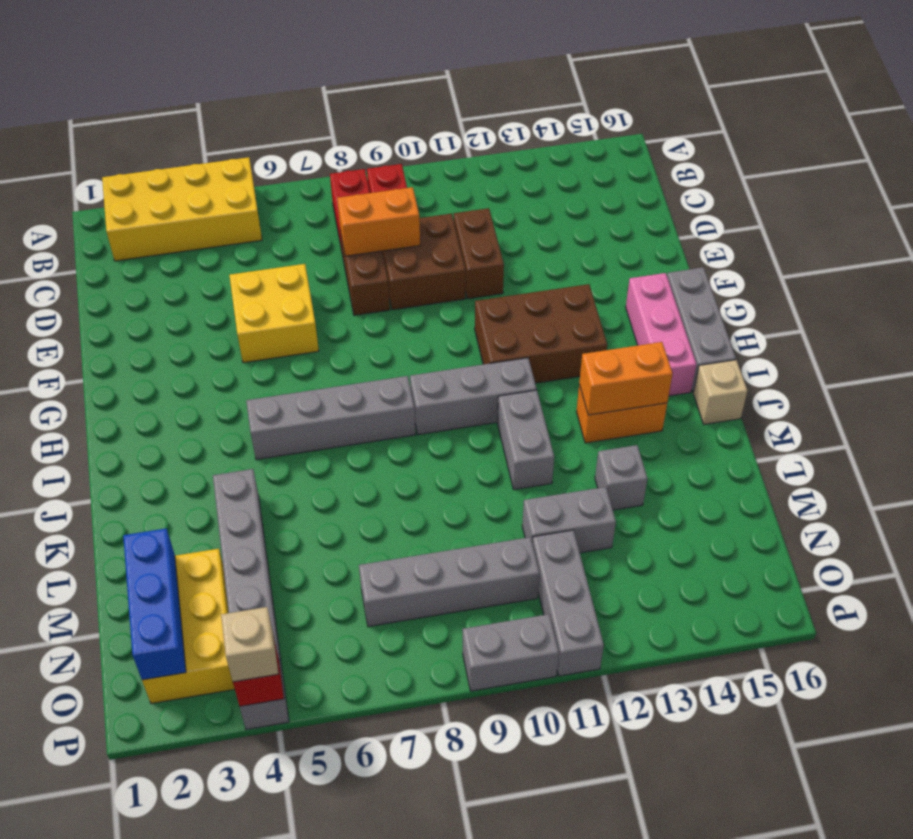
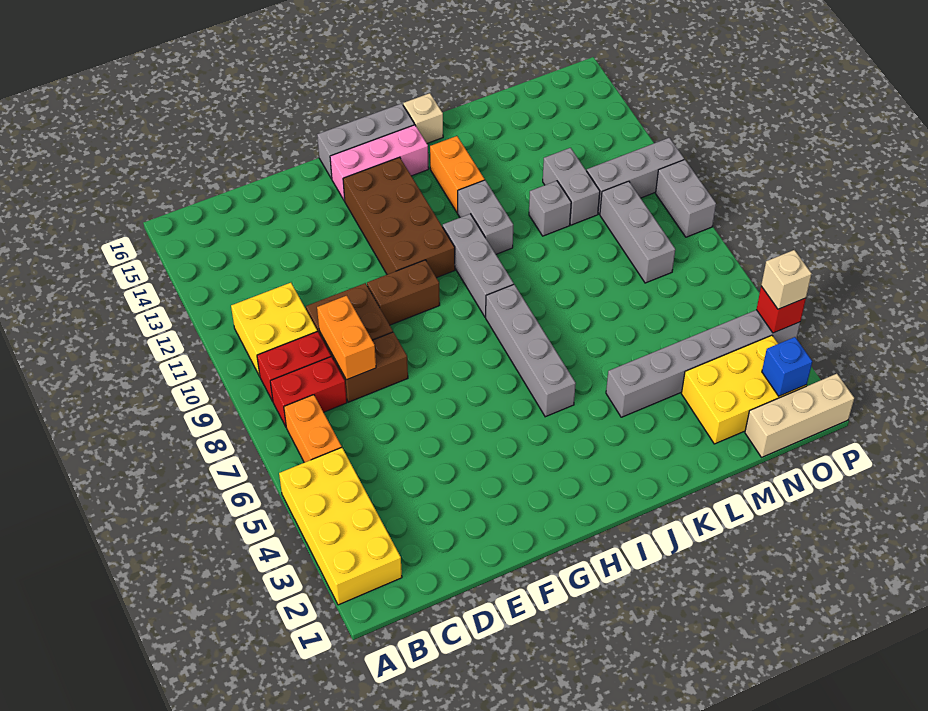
brown 1x2 brick [454,208,504,299] -> brown 1x2 brick moved to [367,260,440,325]
yellow 2x2 brick [229,264,319,363] -> yellow 2x2 brick moved to [231,283,317,376]
brown 2x3 brick [475,284,607,383] -> brown 2x4 brick [343,157,455,278]
grey 1x2 brick [498,390,554,490] -> grey 1x2 brick turned to [458,180,513,254]
orange 1x2 brick [579,342,673,415] -> orange 1x2 brick moved to [284,395,342,463]
grey 1x1 brick [595,445,648,510] -> grey 1x1 brick moved to [529,181,571,236]
blue 1x3 brick [123,528,186,680] -> blue 1x1 brick [762,337,812,396]
none -> tan 1x3 brick [745,374,854,457]
grey 1x4 brick [359,537,540,627] -> grey 1x3 brick [600,181,675,283]

